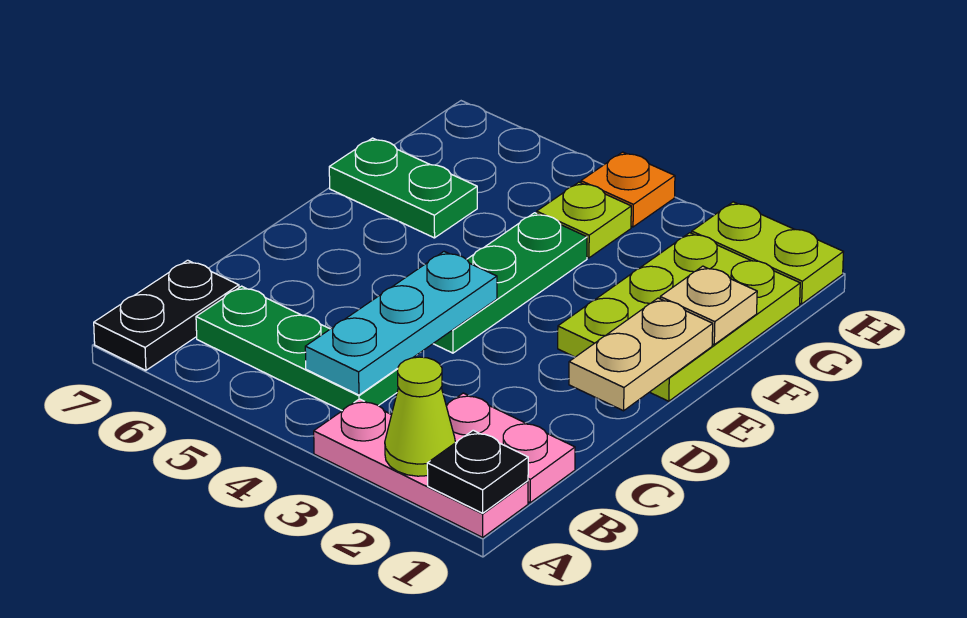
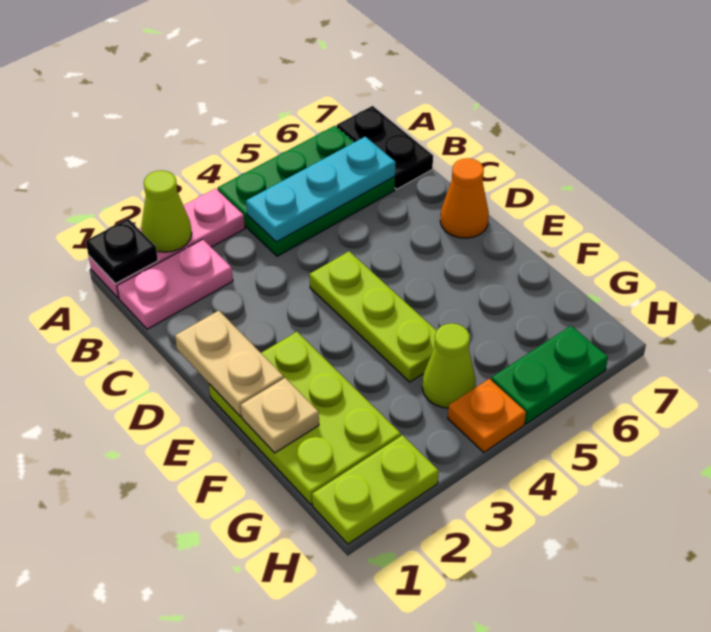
green 1x3 plate [196,286,398,411] -> green 2x3 plate [218,126,395,256]
cyan 1x3 plate [305,252,497,395] -> cyan 1x3 plate turned to [246,137,396,242]
green 1x3 plate [433,213,587,353] -> lime 1x3 plate [310,251,437,382]
none -> orange 1x1 cone [440,158,489,238]
green 1x2 plate [329,138,477,238] -> green 1x2 plate moved to [491,326,608,424]
lime 1x1 plate [537,182,631,258] -> lime 1x1 cone [422,323,476,408]

